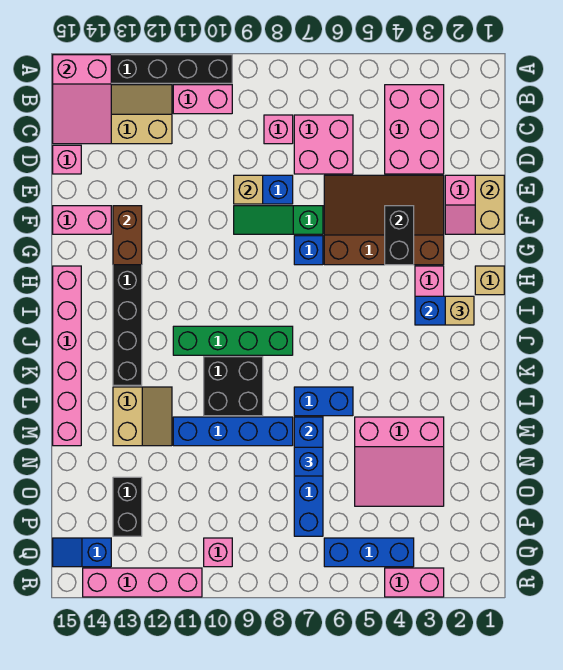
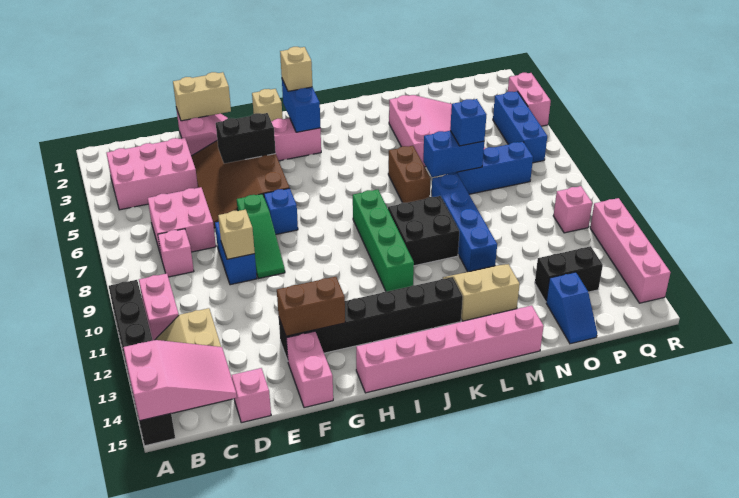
blue 1x2 brick [294,387,353,416] -> brown 1x2 brick [388,146,431,203]
blue 1x2 slope [53,538,111,567] -> blue 1x2 slope moved to [546,272,597,344]

